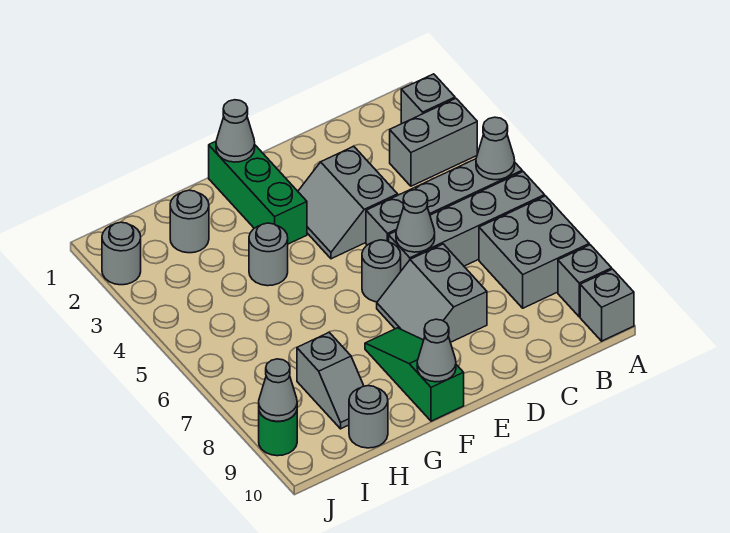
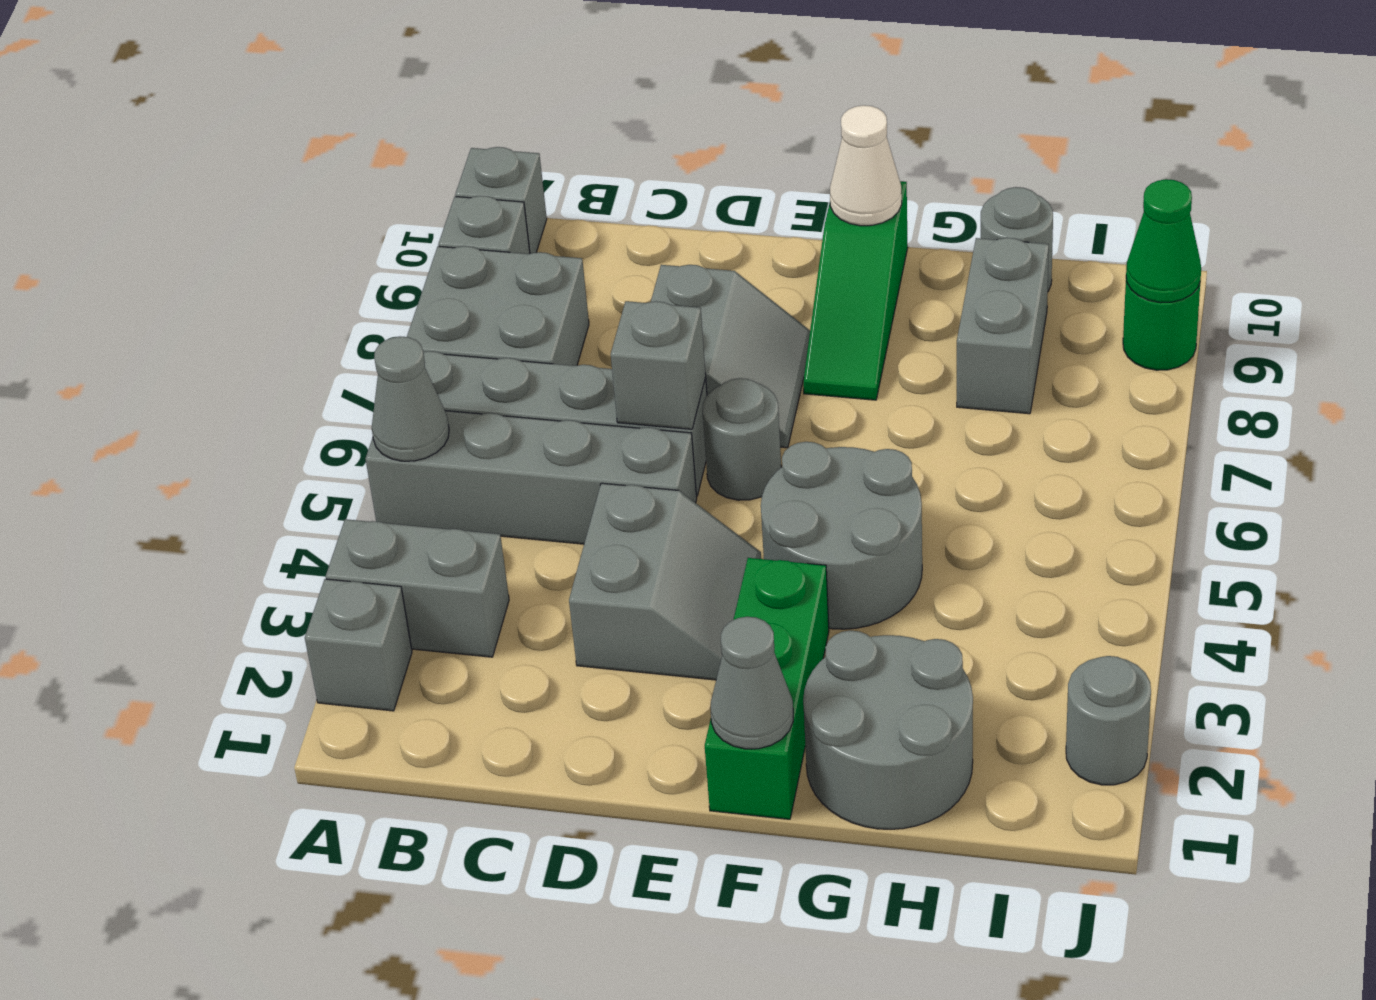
grey 1x1 cone [396,190,435,252] -> grey 1x1 brick [611,301,706,429]
grey 1x1 cone [417,319,456,382] -> white 1x1 cone [830,105,902,226]
grey 1x1 round brick [249,223,288,286] -> grey 2x2 round brick [761,442,922,629]
grey 1x1 round brick [170,190,209,253] -> grey 2x2 round brick [803,630,973,829]
grey 1x2 slope [297,333,364,429] -> grey 1x2 brick [957,238,1049,414]
grey 1x1 cone [259,359,297,421] -> green 1x1 cone [1126,179,1201,303]

